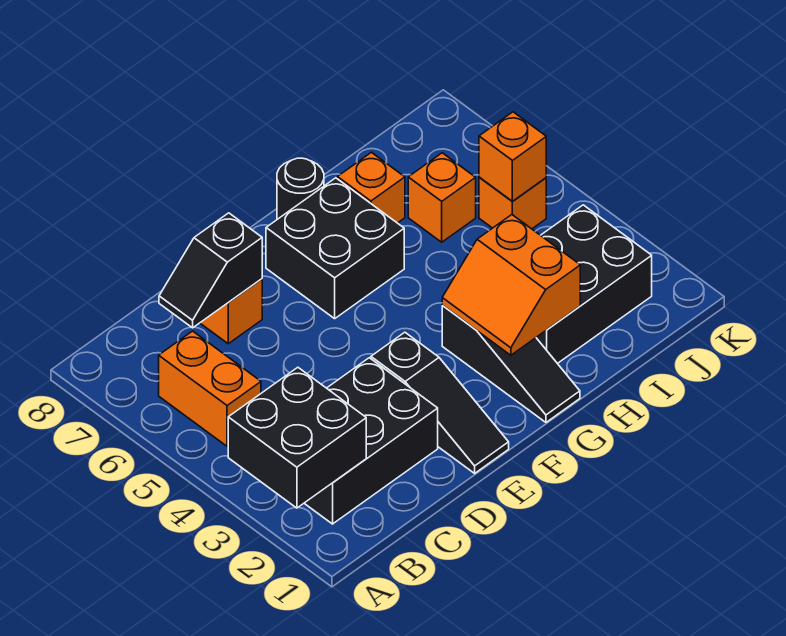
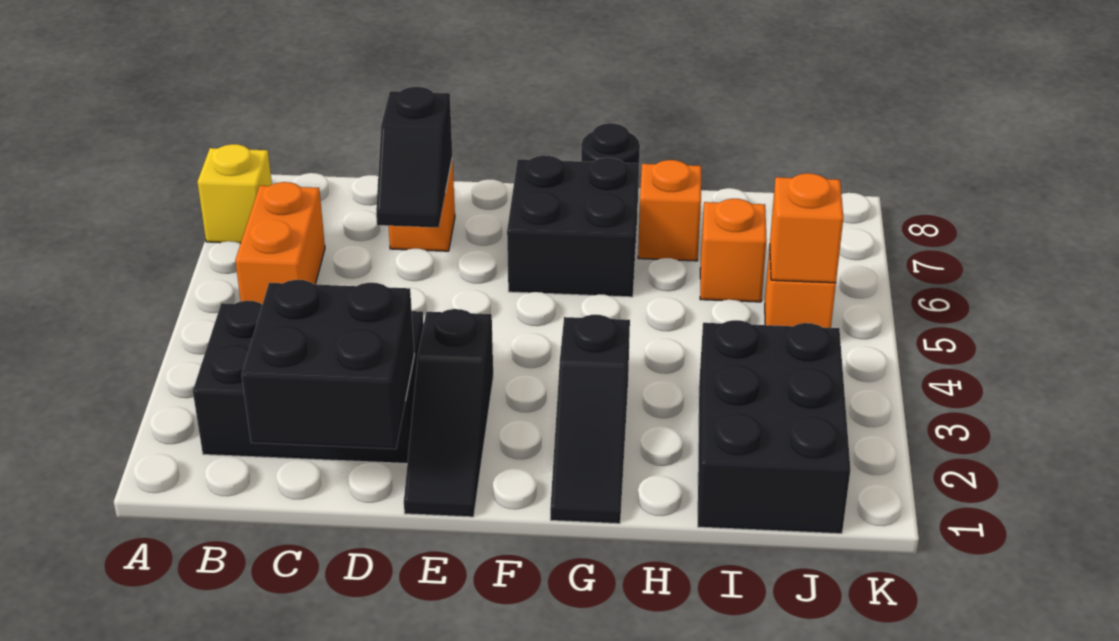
black 2x2 brick [228,367,366,508] -> black 2x2 brick moved to [242,280,414,449]
none -> yellow 1x1 brick [198,144,272,243]
black 1x2 slope [159,213,262,328] -> black 1x2 slope turned to [376,87,452,228]
orange 2x2 slope [442,215,580,355] -> none
black 2x3 brick [536,205,652,364] -> black 2x3 brick turned to [698,320,851,534]

